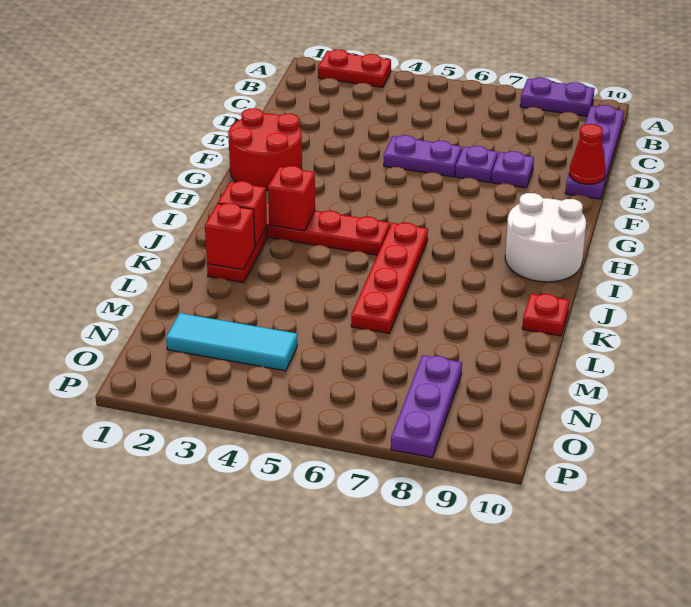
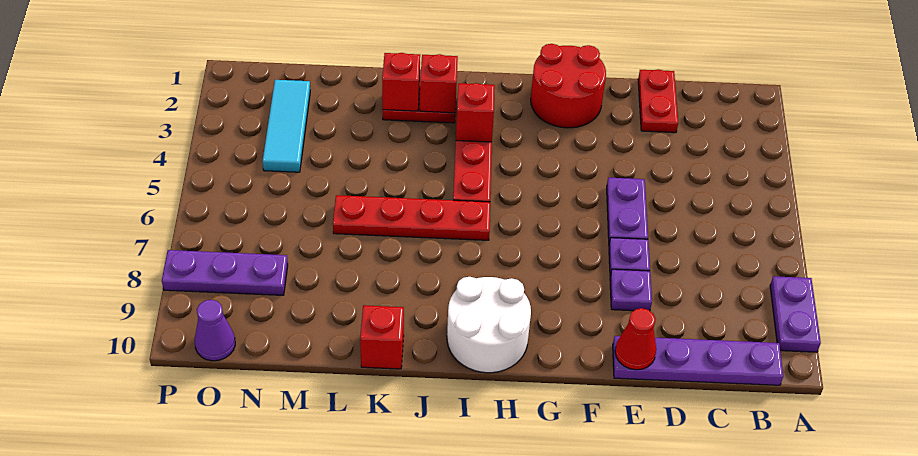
red 1x2 plate [318,50,391,87] -> red 1x2 plate moved to [638,69,678,133]
red 1x1 plate [522,294,569,336] -> red 1x1 brick [360,305,404,369]
none -> purple 1x1 cone [195,300,235,361]

